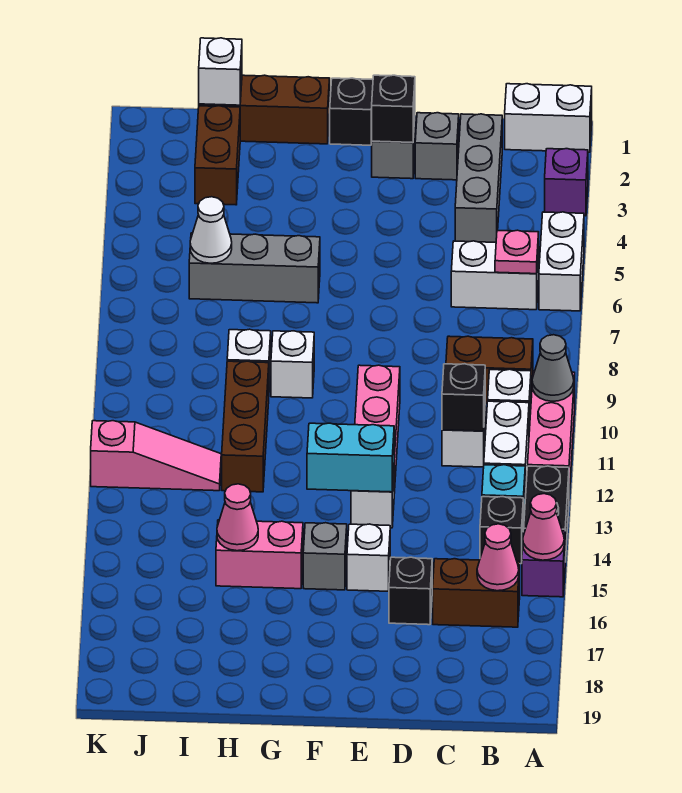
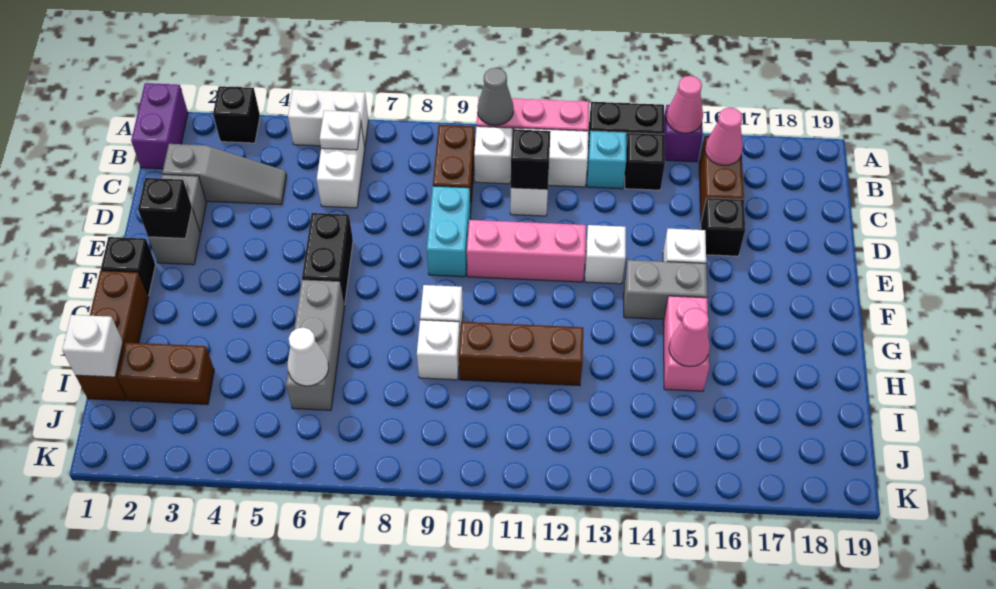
white 1x2 brick [505,84,592,152] -> purple 1x2 brick [131,83,188,169]
purple 1x1 brick [545,149,588,216] -> black 1x1 brick [213,86,260,143]
pink 1x1 plate [495,230,539,274] -> white 1x1 plate [320,110,361,150]
grey 1x3 brick [455,114,502,242] -> grey 1x3 slope [162,144,287,205]
none -> black 1x2 brick [302,213,353,304]
cyan 1x2 brick [307,423,394,492] -> cyan 1x2 brick moved to [427,186,471,277]
grey 1x1 brick [303,523,347,590] -> grey 1x2 brick [624,260,707,319]
pink 1x3 slope [91,421,221,491] -> none

